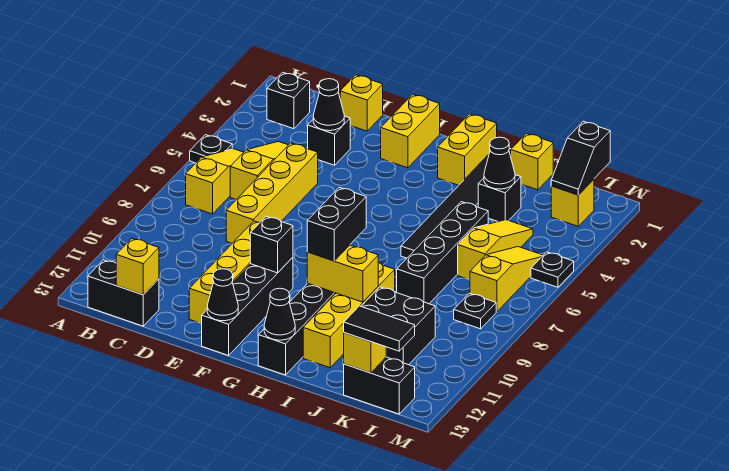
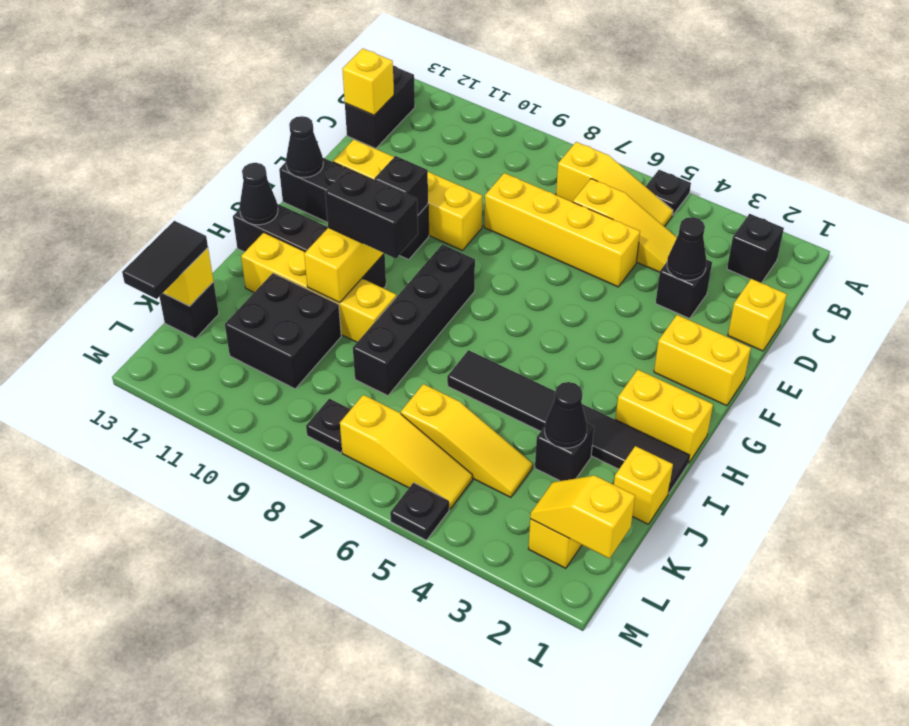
black 1x4 brick [397,202,488,304] -> black 1x4 brick turned to [353,245,475,396]
black 1x2 brick [344,357,415,414] -> black 1x1 brick [159,282,219,338]
black 1x2 slope [551,121,610,195] -> yellow 1x2 slope [530,476,635,559]

